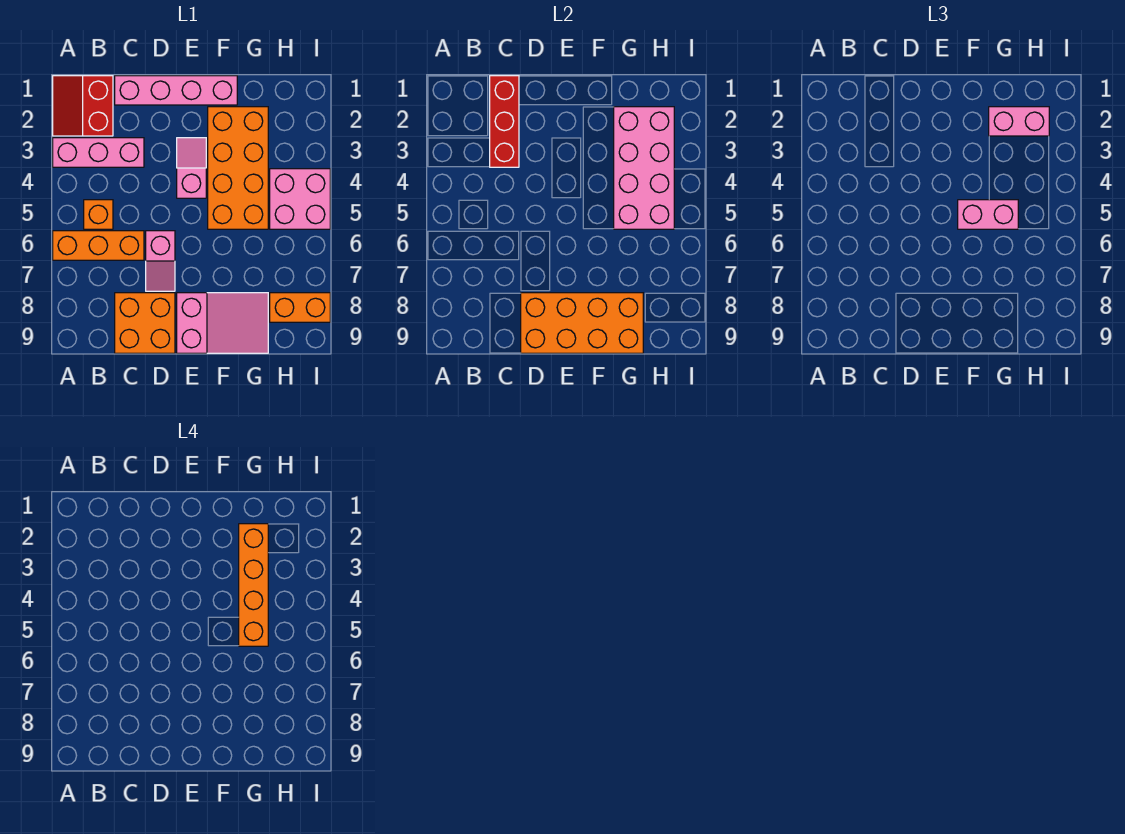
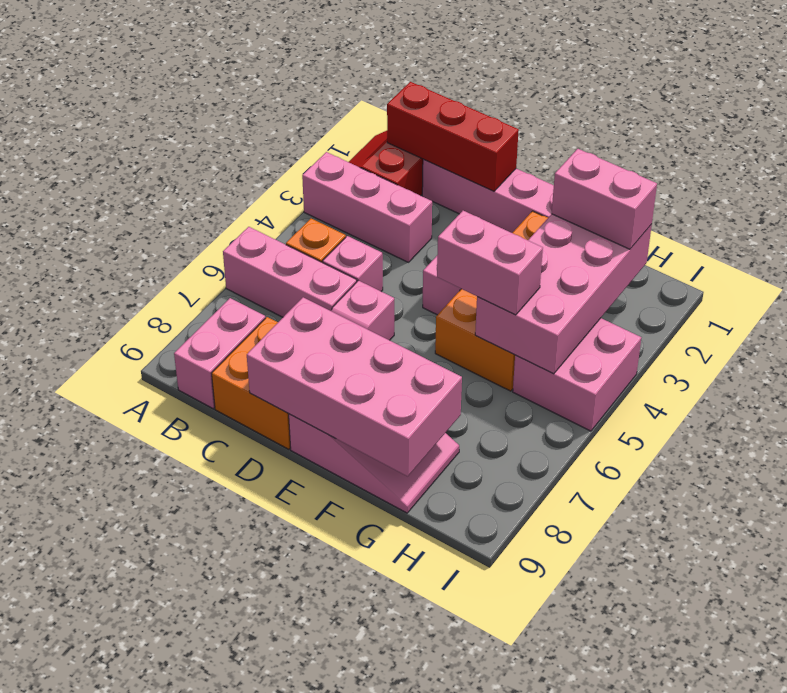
orange 1x3 brick [53,231,144,260] -> pink 1x3 brick [223,227,357,317]
none -> pink 1x2 brick [174,298,265,409]
red 1x3 brick [490,76,519,167] -> red 1x3 brick turned to [387,82,519,191]
none -> pink 1x1 brick [323,236,383,291]
orange 2x4 brick [521,293,643,353] -> pink 2x4 brick [247,297,462,476]
orange 1x4 brick [239,524,268,646] -> none
orange 1x2 brick [270,293,330,322] -> none

